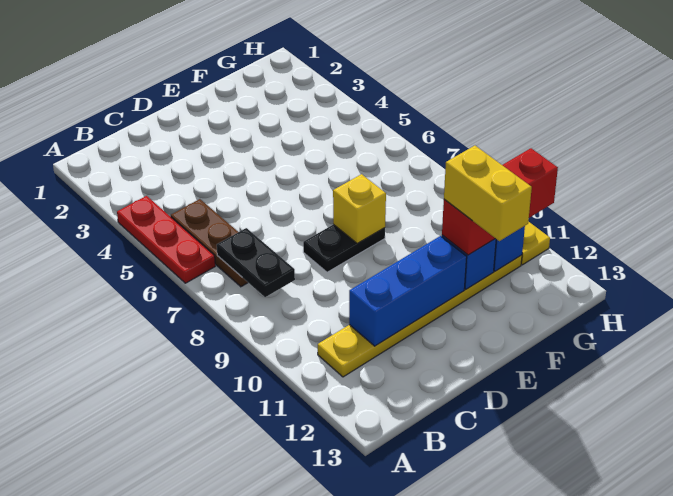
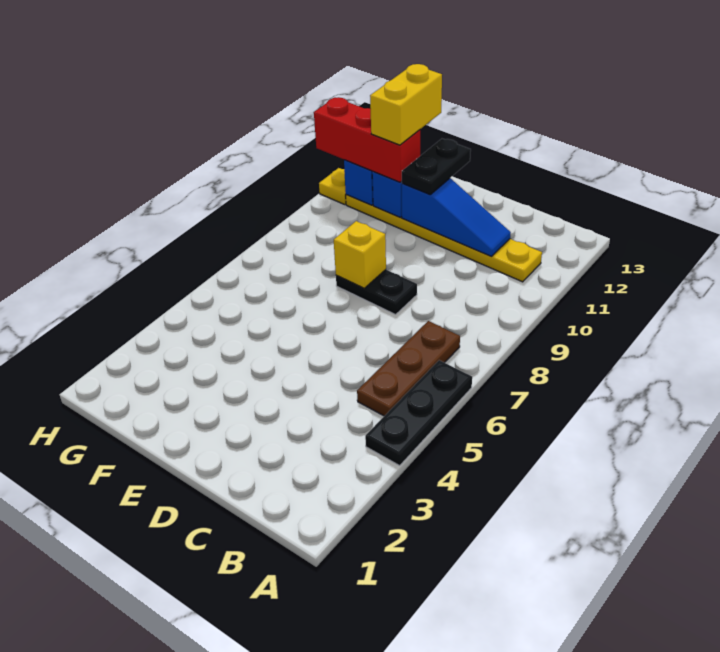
red 1x3 plate [117,196,215,283] -> black 1x3 plate [365,360,472,466]
black 1x2 plate [217,228,295,297] -> black 1x2 plate moved to [401,139,471,195]
blue 1x3 brick [349,236,467,346] -> blue 1x3 slope [402,178,511,256]

